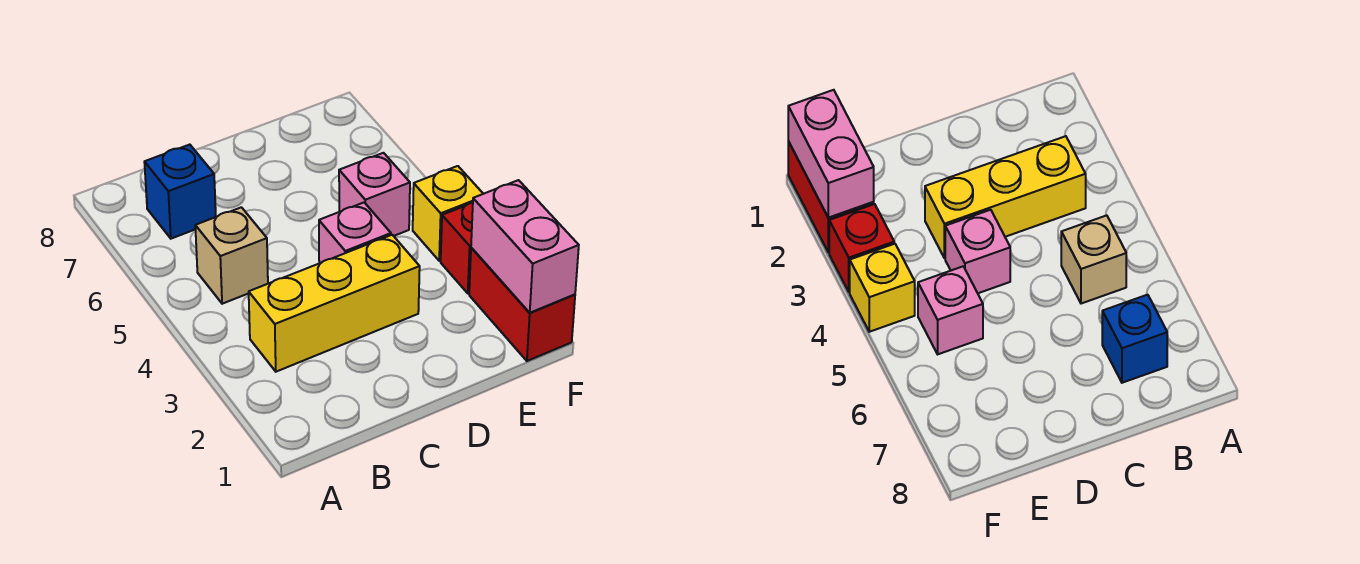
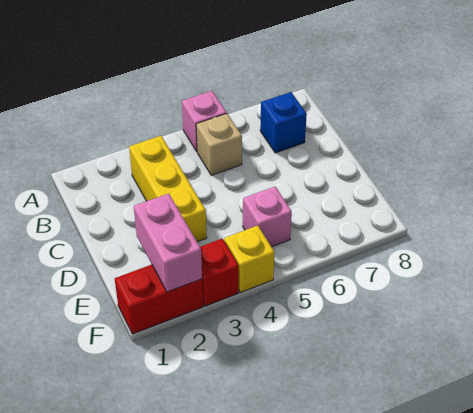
pink 1x1 brick [319,203,391,263] -> pink 1x1 brick moved to [182,91,227,151]
pink 1x2 brick [471,180,579,313] -> pink 1x2 brick turned to [134,194,202,292]

